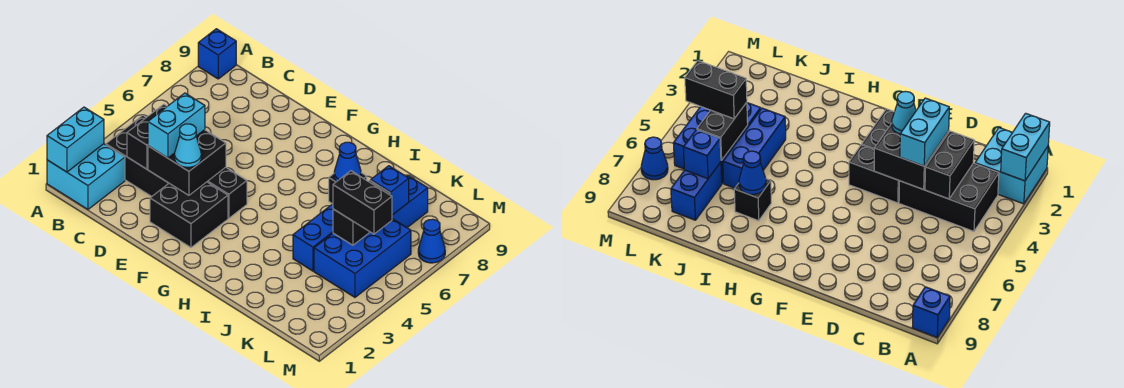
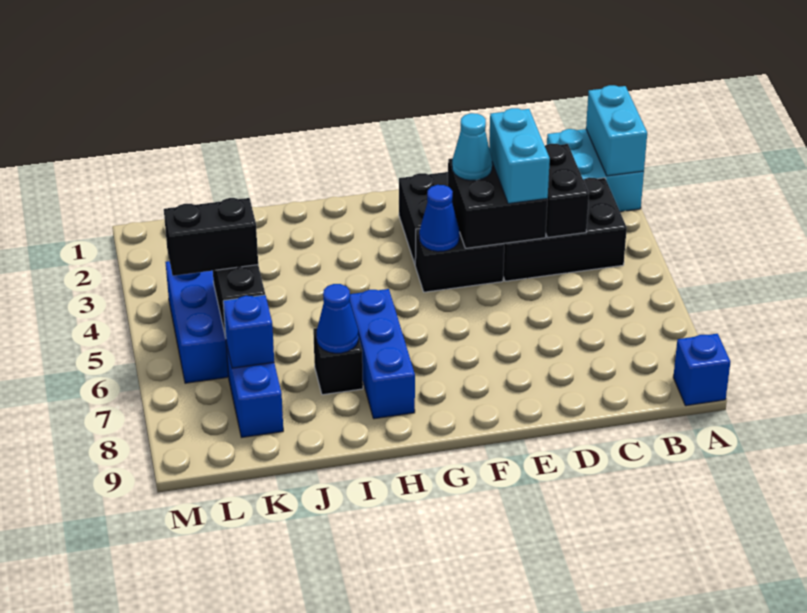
blue 1x3 brick [293,204,333,271] -> blue 1x3 brick moved to [350,289,415,419]
blue 1x1 cone [418,219,445,263] -> blue 1x1 cone moved to [419,185,459,252]

